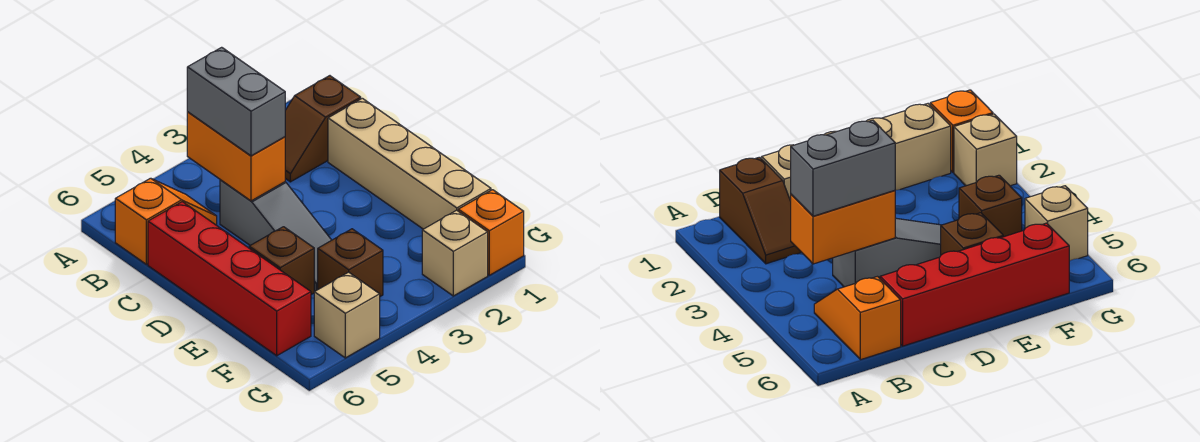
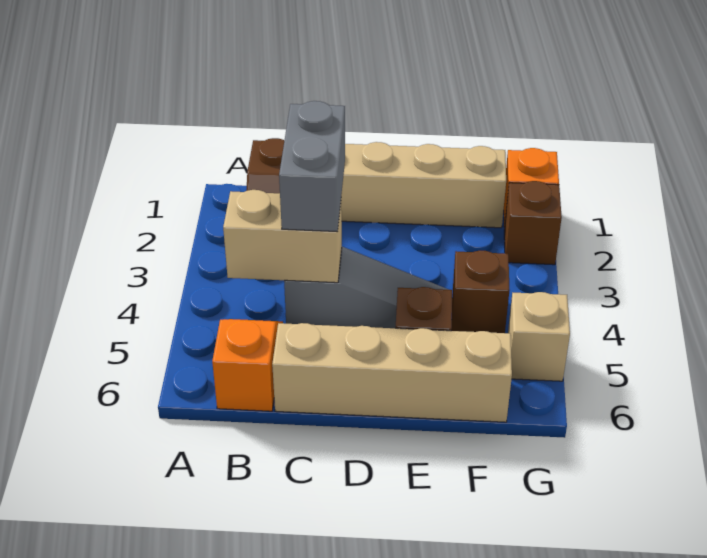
orange 1x2 brick [187,112,285,201] -> tan 1x2 brick [223,190,342,283]
grey 1x2 brick [187,47,285,156] -> grey 1x2 brick turned to [279,101,345,232]
red 1x4 brick [148,202,311,356] -> tan 1x4 brick [272,323,512,422]
tan 1x1 brick [422,210,488,296] -> brown 1x1 brick [504,181,562,265]

